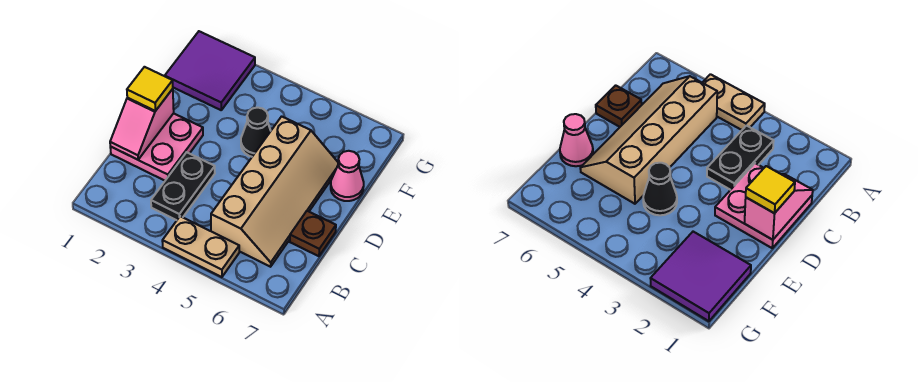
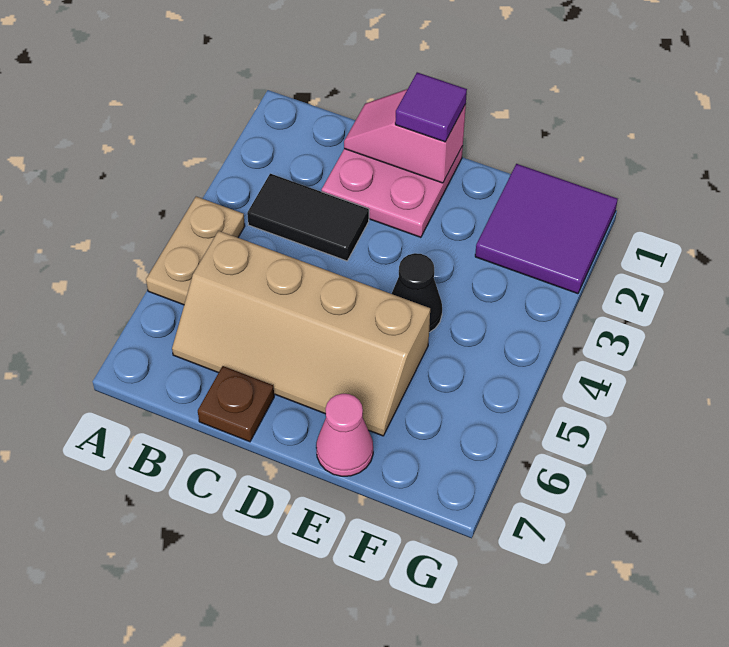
black 1x2 plate [151,152,215,220] -> black 1x2 tile [247,174,369,261]
yellow 1x1 tile [127,67,173,111] -> purple 1x1 tile [395,72,467,142]

